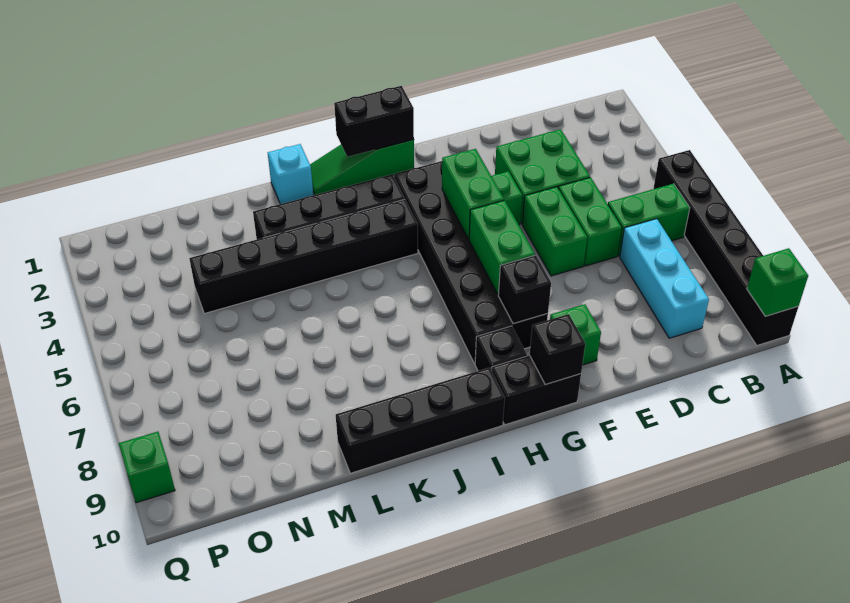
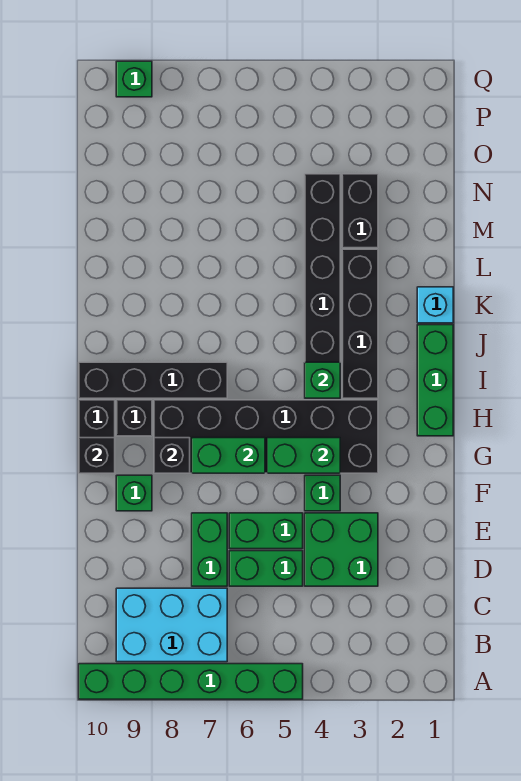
black 1x6 brick [654,150,799,345] -> green 1x6 brick [79,664,303,699]
green 1x1 brick [747,248,808,316] -> green 1x1 brick moved to [305,362,340,398]
green 1x2 brick [608,184,690,256] -> green 1x2 brick moved to [192,513,227,586]
cyan 1x3 brick [620,219,709,338] -> cyan 2x3 brick [116,588,227,662]
green 1x3 slope [310,140,414,195] -> green 1x3 brick [417,325,453,436]
black 1x2 brick [334,86,414,157] -> black 1x2 brick moved to [342,174,378,248]
black 1x4 brick [336,368,505,473] -> black 1x4 brick turned to [79,362,227,398]

